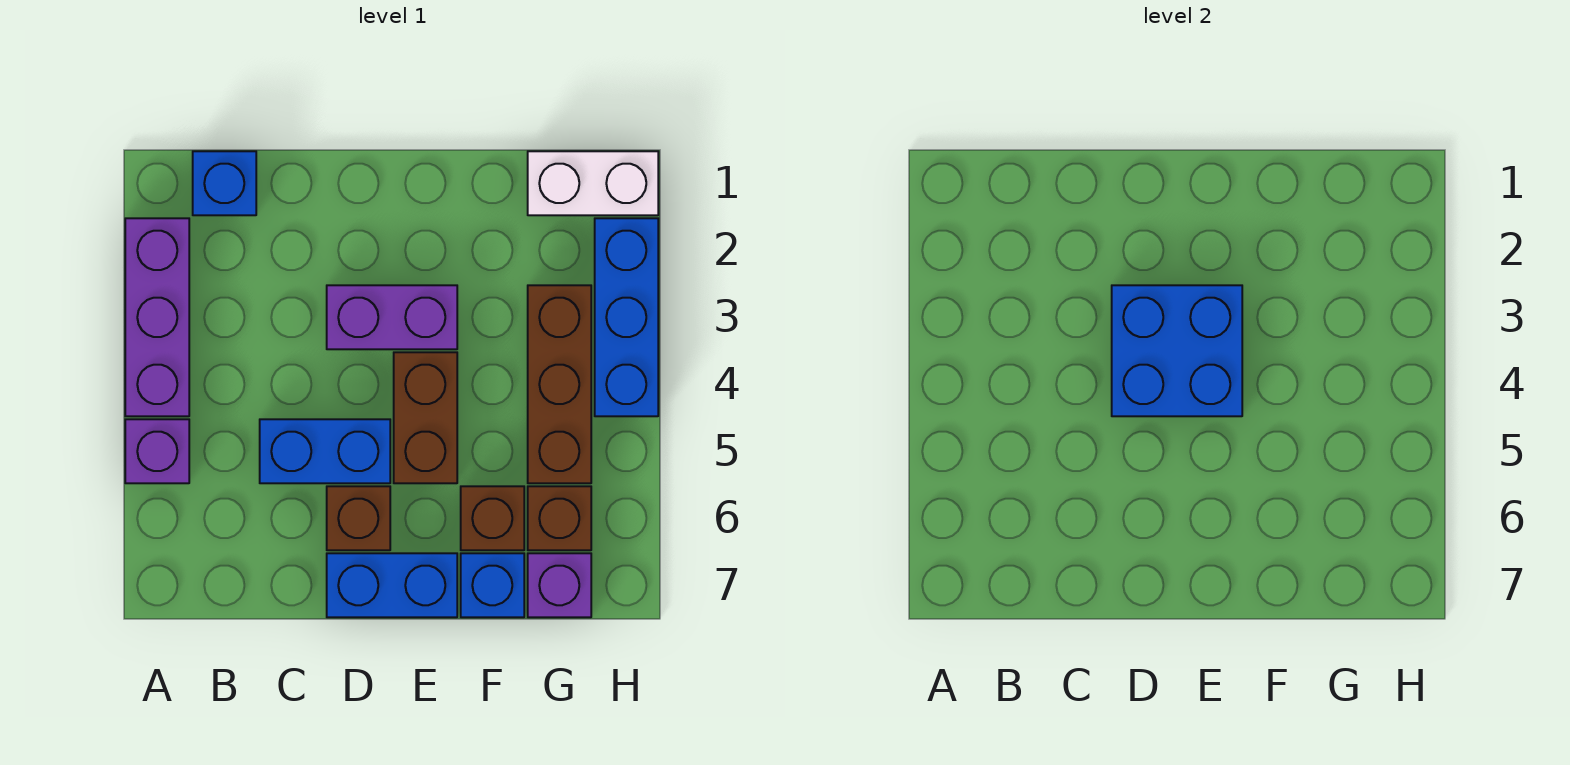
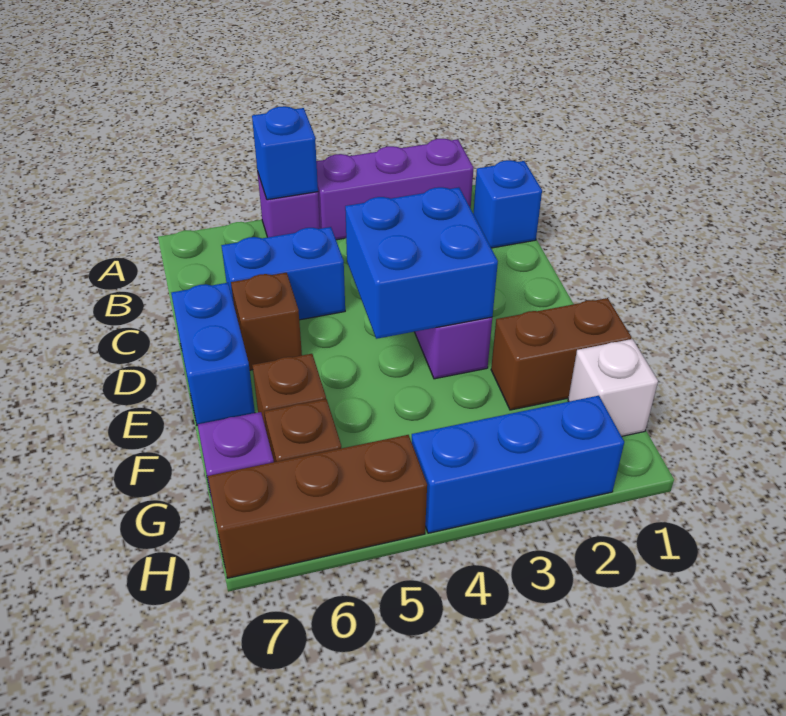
blue 1x2 brick [260,419,390,483] -> blue 1x2 brick turned to [221,227,345,320]
brown 1x2 brick [394,352,457,483] -> brown 1x2 brick moved to [491,298,631,410]
blue 1x1 brick [461,553,524,617] -> blue 1x1 brick moved to [252,106,318,200]
white 1x2 brick [528,151,658,215] -> white 1x1 brick [568,339,658,436]
brown 1x3 brick [528,285,591,483] -> brown 1x3 brick moved to [208,435,427,578]

